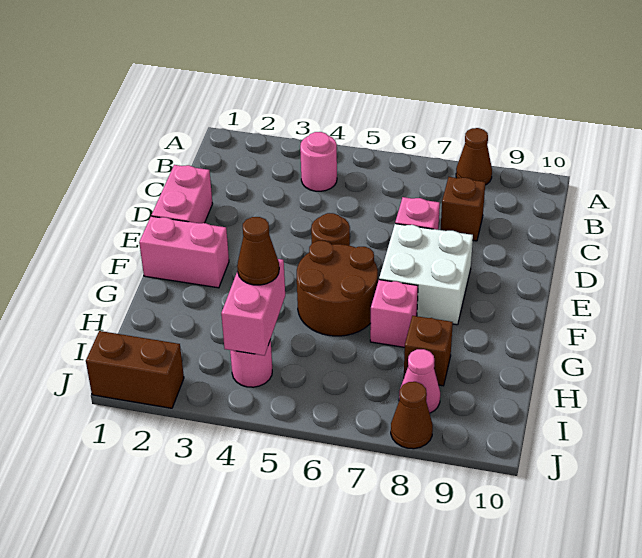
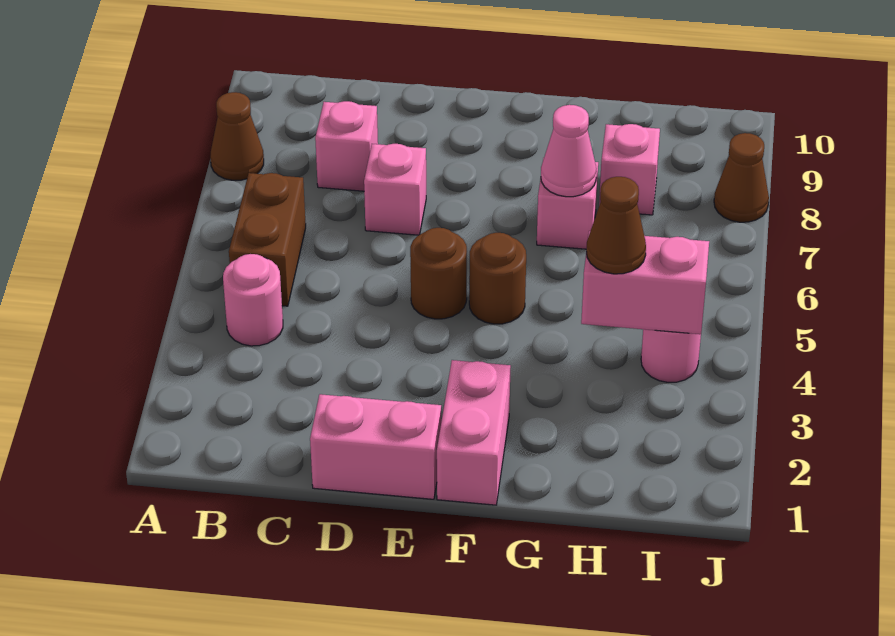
brown 1x1 brick [441,177,485,241] -> pink 1x1 brick [315,101,378,191]
white 2x2 brick [379,224,473,325] -> none
brown 2x2 round brick [297,241,378,336] -> brown 1x1 round brick [469,233,526,324]
brown 1x1 brick [404,316,453,386] -> pink 1x1 brick [599,124,660,215]
pink 1x1 cone [399,349,440,413] -> pink 1x1 cone moved to [541,105,597,197]
brown 1x2 brick [86,331,184,408] -> brown 1x2 brick moved to [229,173,306,306]

